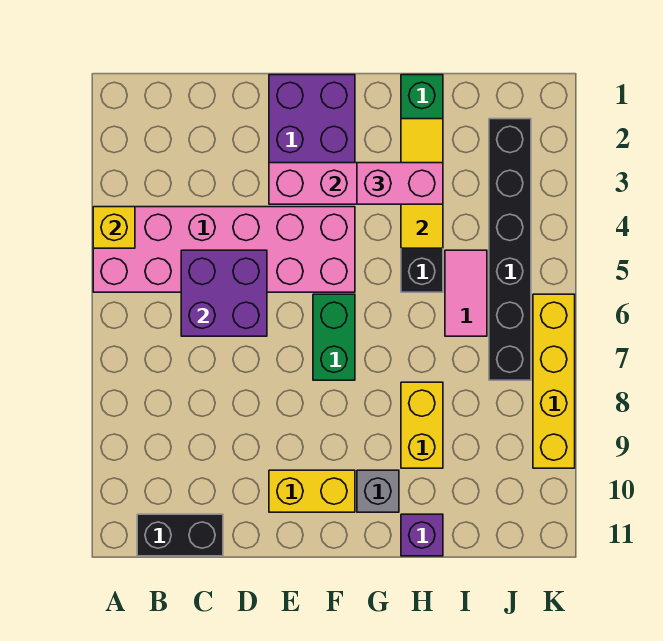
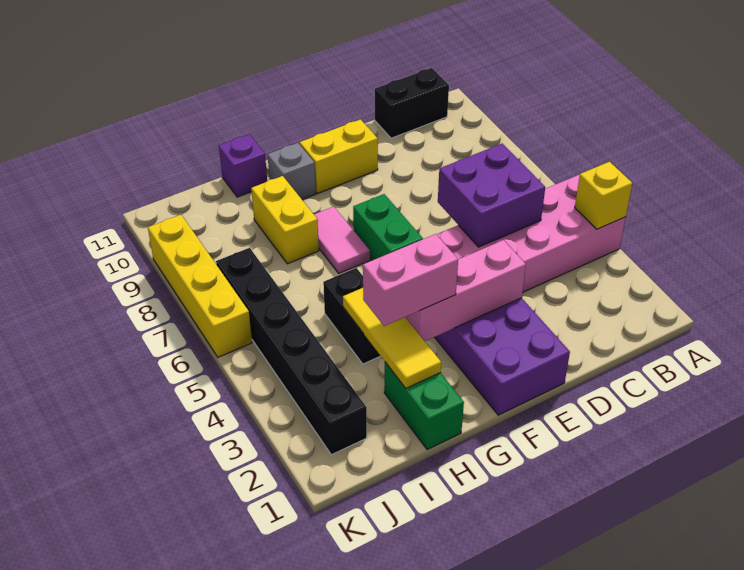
pink 1x2 tile [445,250,487,336] -> pink 1x2 tile moved to [314,207,370,273]

